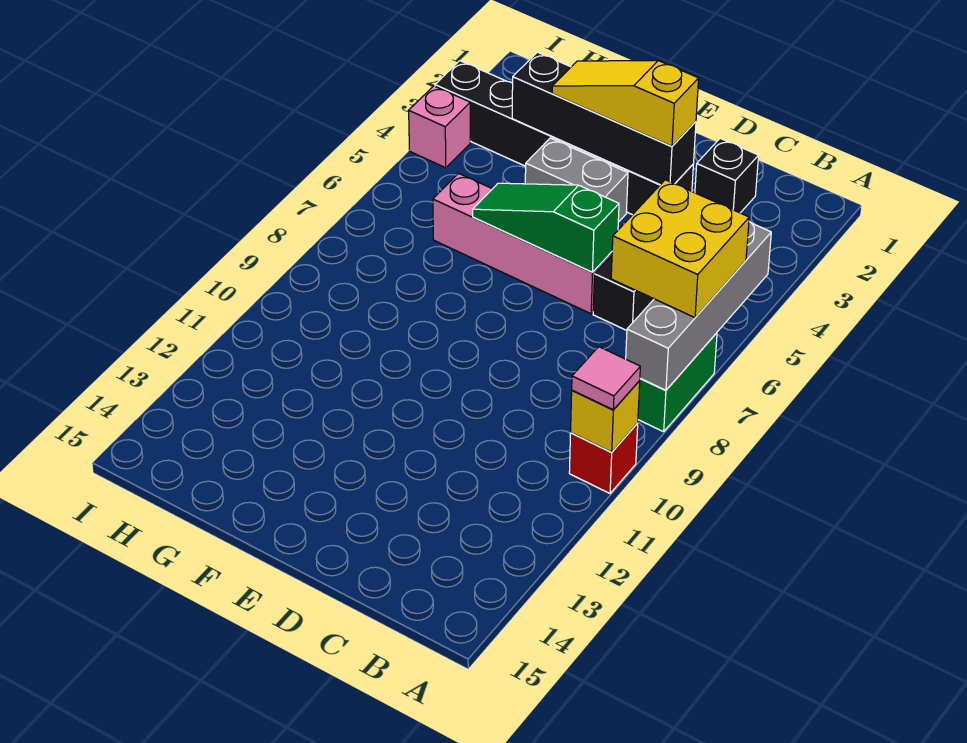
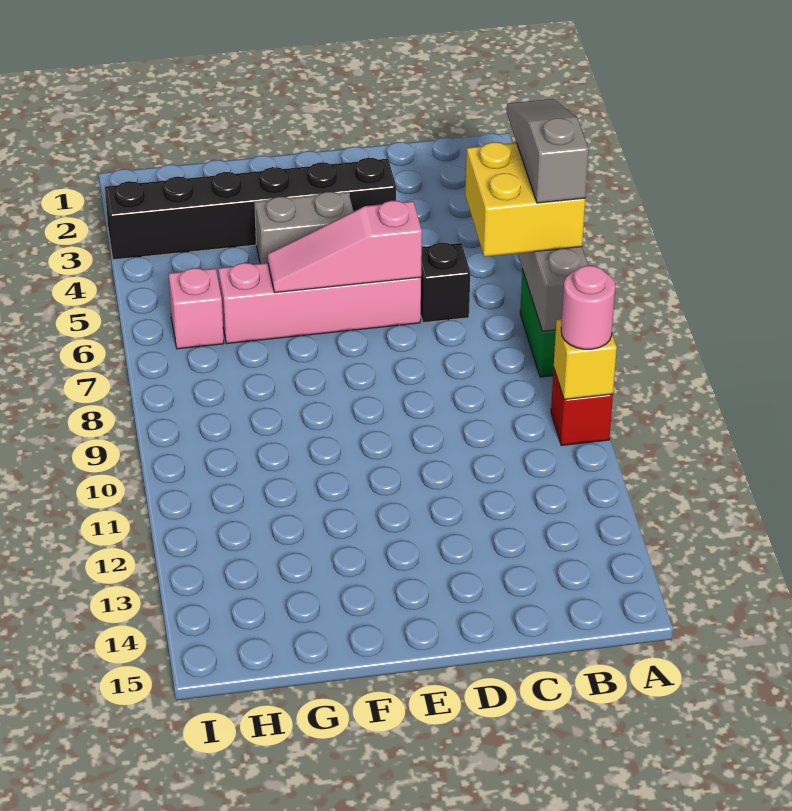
none -> grey 1x3 slope [507,99,589,203]
pink 1x1 tile [572,347,640,410] -> pink 1x1 round brick [561,266,615,349]
black 1x1 brick [695,138,759,213] -> none
black 1x4 brick [512,52,696,185] -> none
yellow 1x3 slope [552,61,699,146] -> none
green 1x3 slope [473,183,619,272] -> pink 1x3 slope [268,201,422,293]
pink 1x1 brick [409,86,470,168] -> pink 1x1 brick moved to [169,268,224,349]

